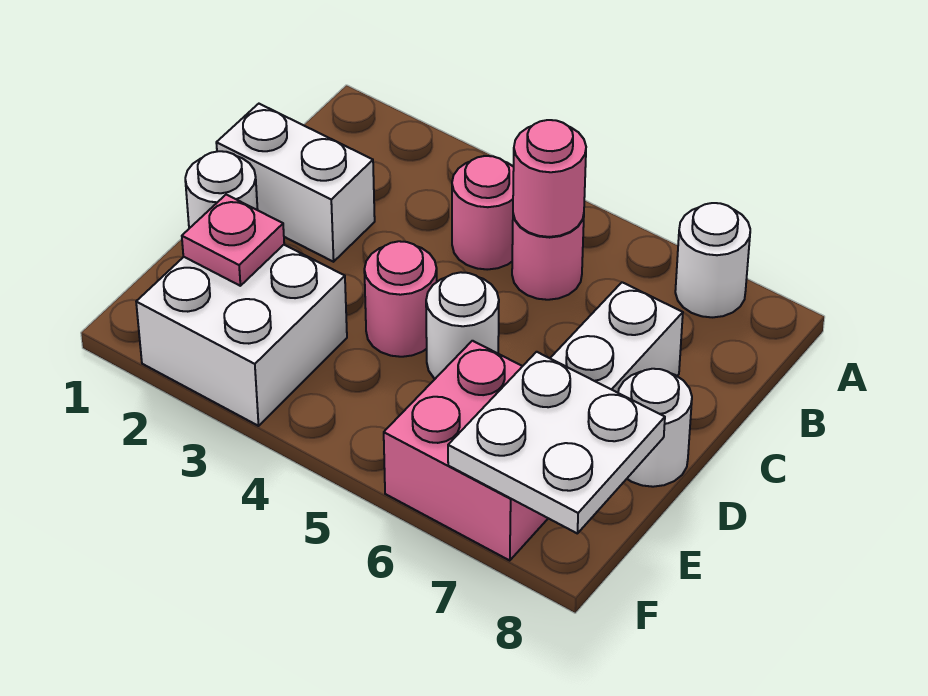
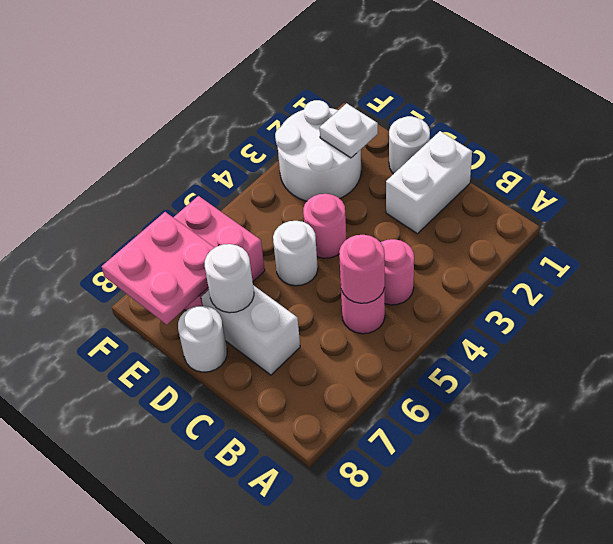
white 1x1 round brick [675,203,750,317] -> white 1x1 round brick moved to [205,244,254,313]
white 2x2 brick [136,245,347,426] -> white 2x2 round brick [275,100,361,201]
pink 1x1 plate [182,195,284,286] -> white 1x1 plate [320,103,378,158]
white 2x2 plate [448,352,665,533] -> pink 2x2 plate [102,212,215,325]

